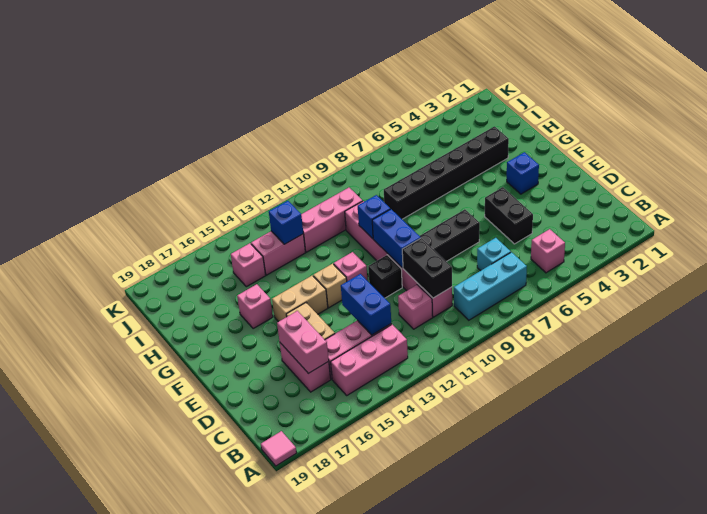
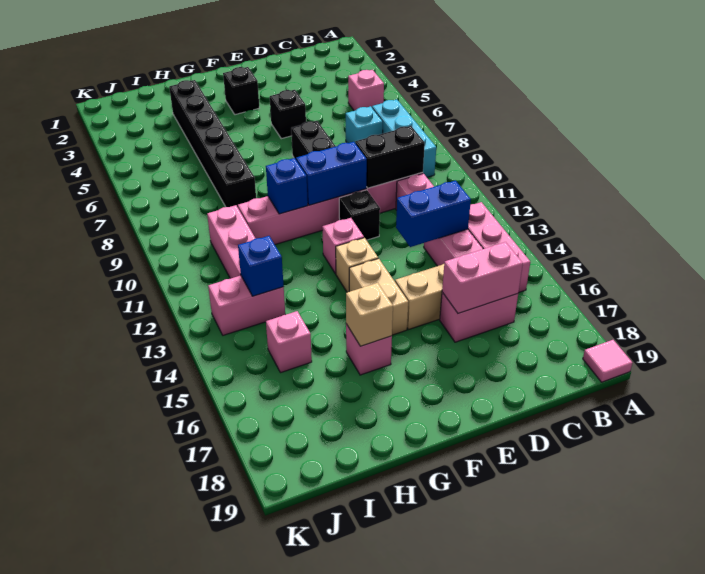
black 1x2 brick [485,187,533,244] -> black 1x1 brick [270,90,306,139]
blue 1x1 brick [507,152,539,194] -> black 1x1 brick [223,67,259,115]
none -> tan 1x1 brick [346,283,393,346]
pink 1x2 brick [251,231,305,275] -> pink 1x2 brick turned to [208,275,285,335]

